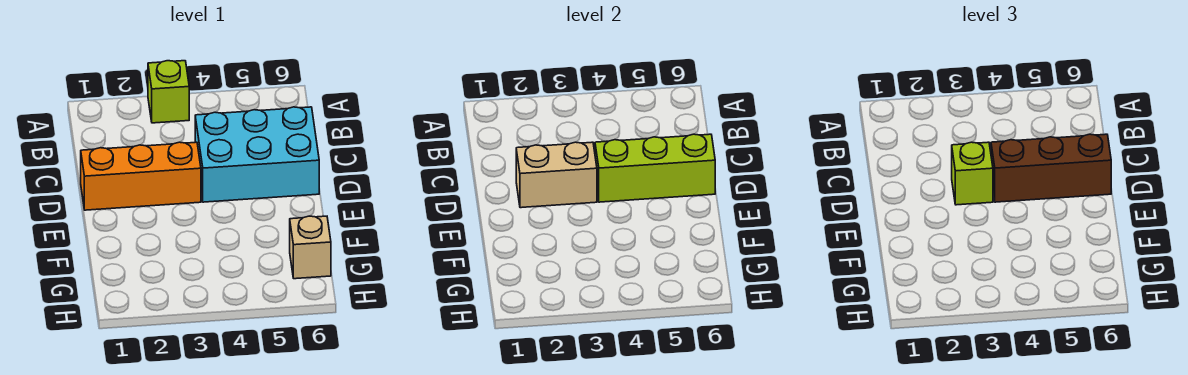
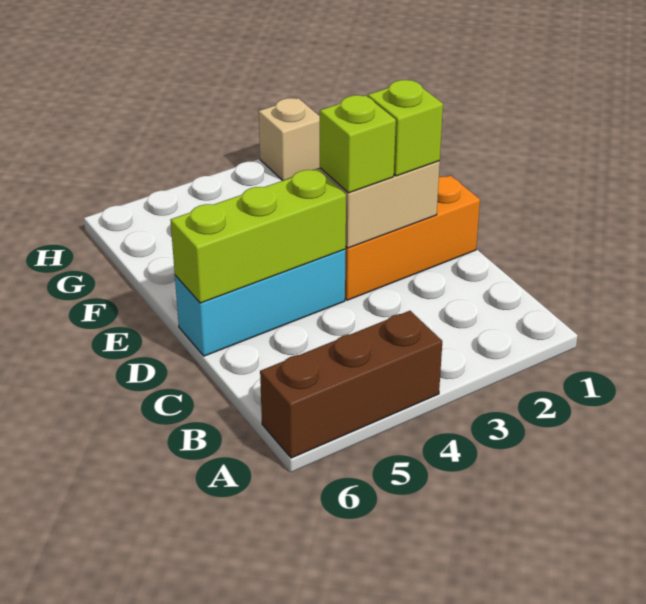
lime 1x1 brick [148,61,189,123] -> lime 1x1 brick moved to [368,80,443,176]
cyan 2x3 brick [195,107,319,202] -> cyan 1x3 brick [175,249,346,356]
brown 1x3 brick [991,134,1111,202] -> brown 1x3 brick moved to [260,311,442,458]
tan 1x1 brick [290,216,331,279] -> tan 1x1 brick moved to [259,98,320,181]

